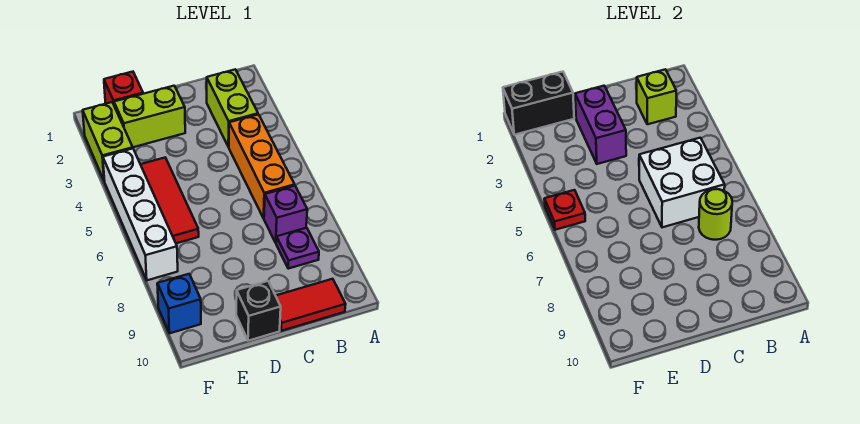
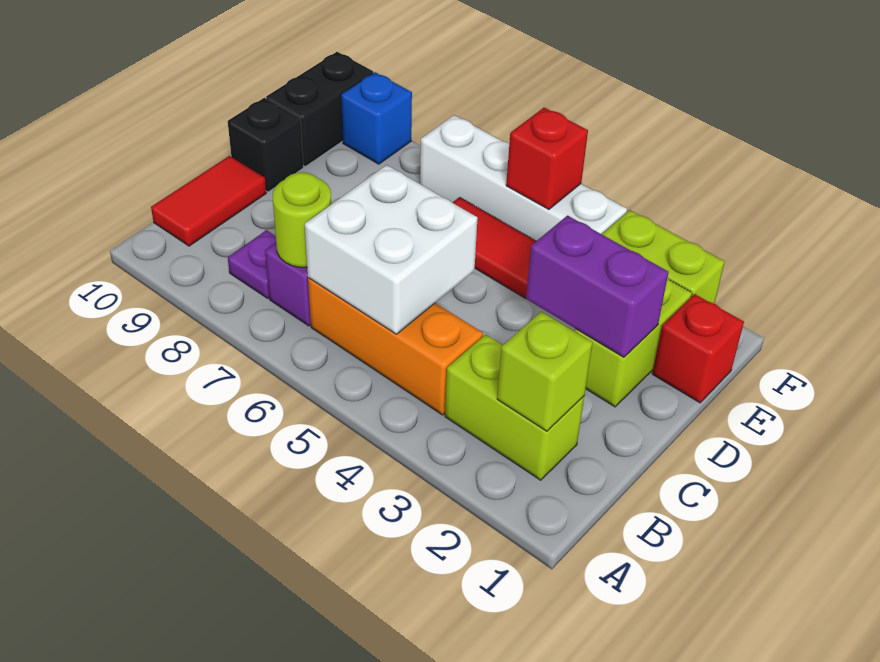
black 1x2 brick [503,72,574,135] -> black 1x2 brick moved to [266,52,373,166]
red 1x1 plate [544,190,585,230] -> red 1x1 brick [506,108,588,209]

